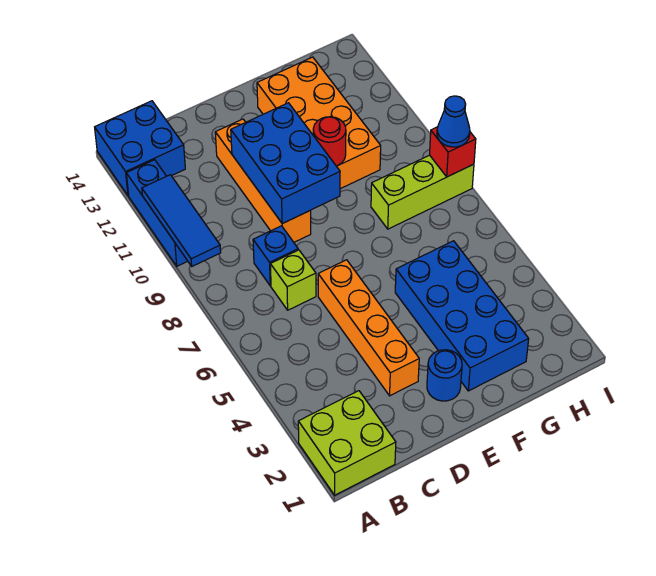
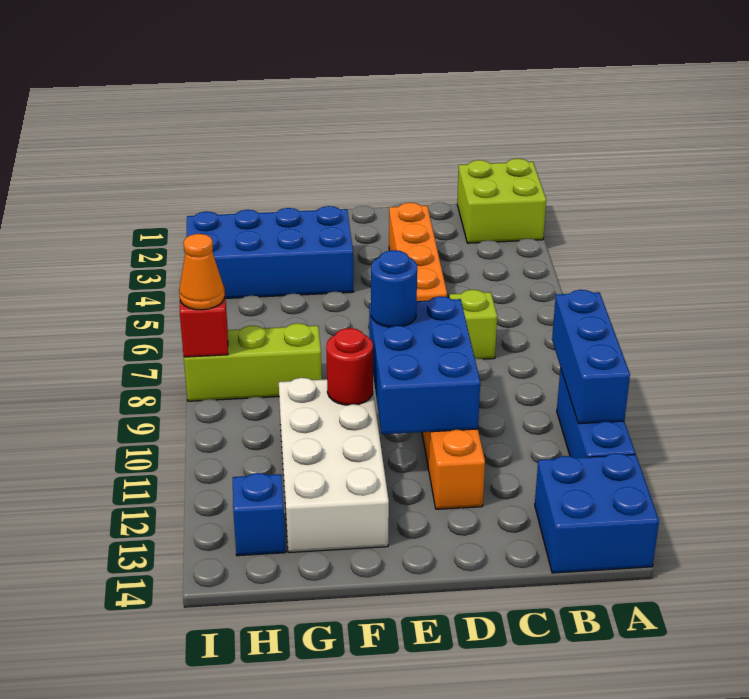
blue 1x3 tile [142,175,221,266] -> blue 1x3 brick [552,290,630,424]
blue 1x1 brick [253,226,298,286] -> blue 1x1 brick moved to [233,473,286,556]
blue 1x1 round brick [427,350,462,401] -> blue 1x1 round brick moved to [371,250,417,327]
blue 2x4 brick [395,241,529,391] -> blue 2x4 brick turned to [186,206,354,298]
orange 2x4 brick [257,57,381,189] -> white 2x4 brick [279,378,389,553]
blue 1x1 cone [437,96,470,147] -> orange 1x1 cone [179,234,225,310]

